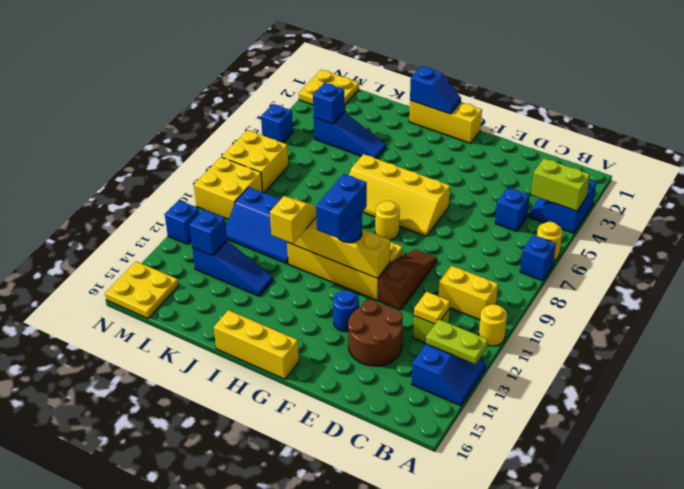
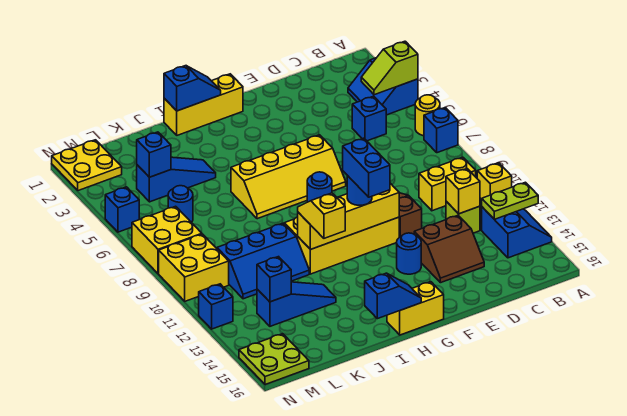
lime 1x2 brick [531,158,590,211] -> lime 1x2 slope [361,41,418,95]
yellow 1x1 round brick [479,304,507,346] -> yellow 1x1 brick [477,163,512,199]
yellow 1x1 plate [414,292,450,324] -> yellow 1x1 brick [446,169,480,214]
brown 2x2 round brick [348,300,403,366] -> brown 2x2 slope [414,215,484,283]
yellow 1x1 round brick [375,201,400,240] -> blue 1x1 round brick [307,172,332,202]
yellow 1x3 brick [214,310,299,379] -> yellow 1x2 brick [387,282,444,335]
none -> blue 1x2 slope [365,273,421,319]
none -> blue 1x1 round brick [168,186,193,223]
yellow 2x2 plate [105,261,178,318] -> lime 2x2 plate [239,334,309,385]

